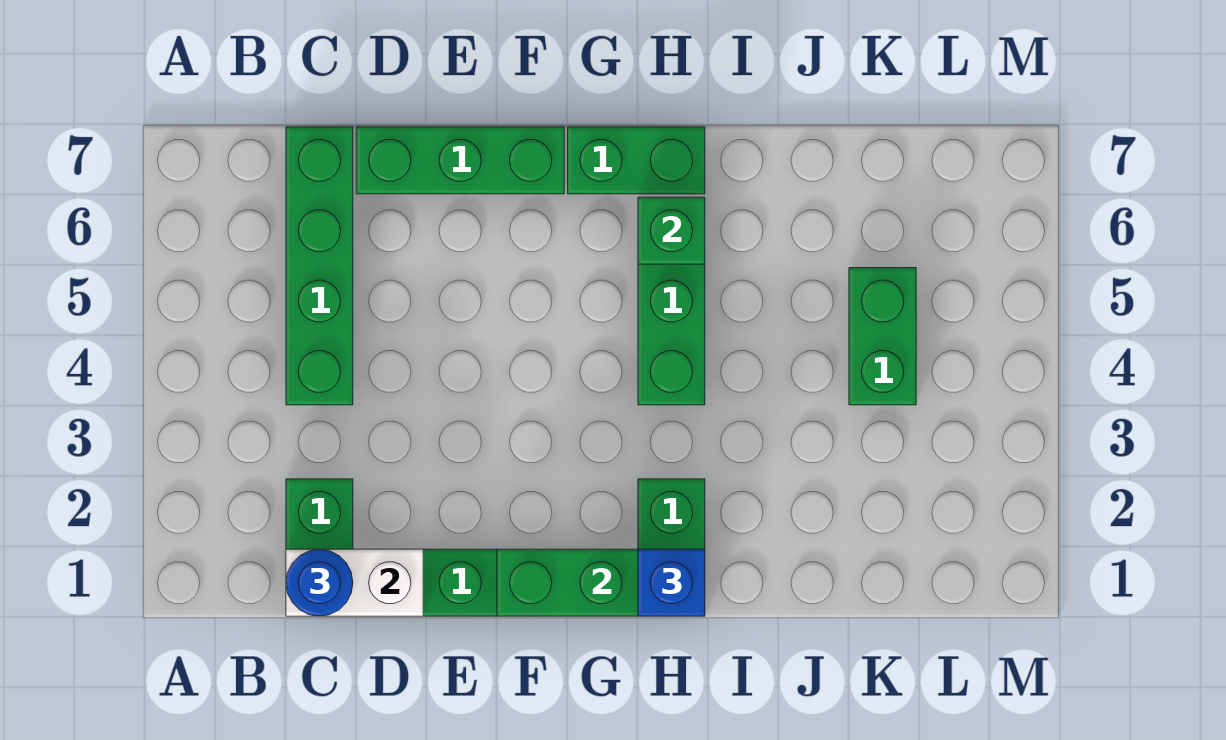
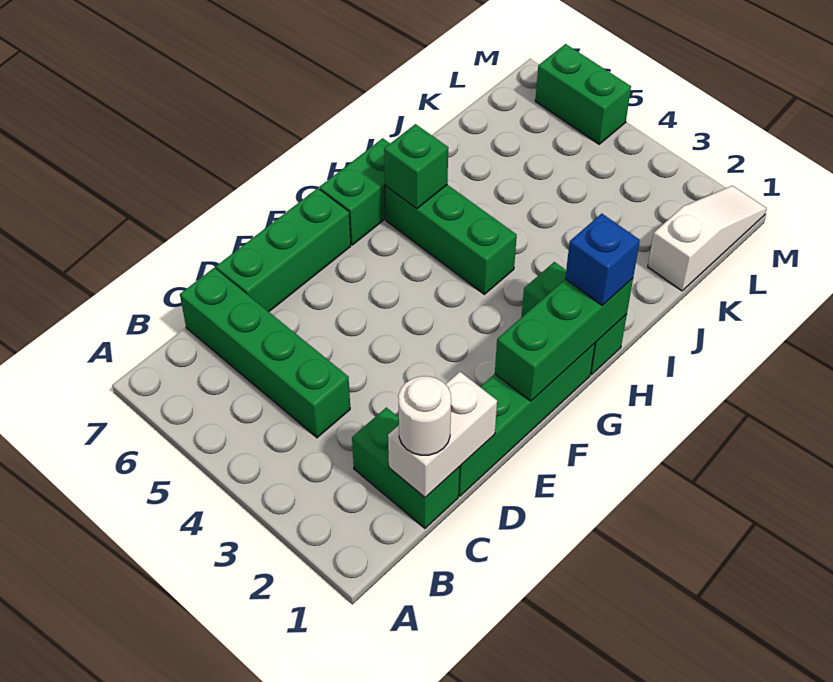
blue 1x1 round brick [286,549,353,616] -> white 1x1 round brick [398,376,451,455]
none -> white 1x3 slope [648,186,767,291]
green 1x2 brick [849,268,916,405] -> green 1x2 brick moved to [535,44,631,144]

